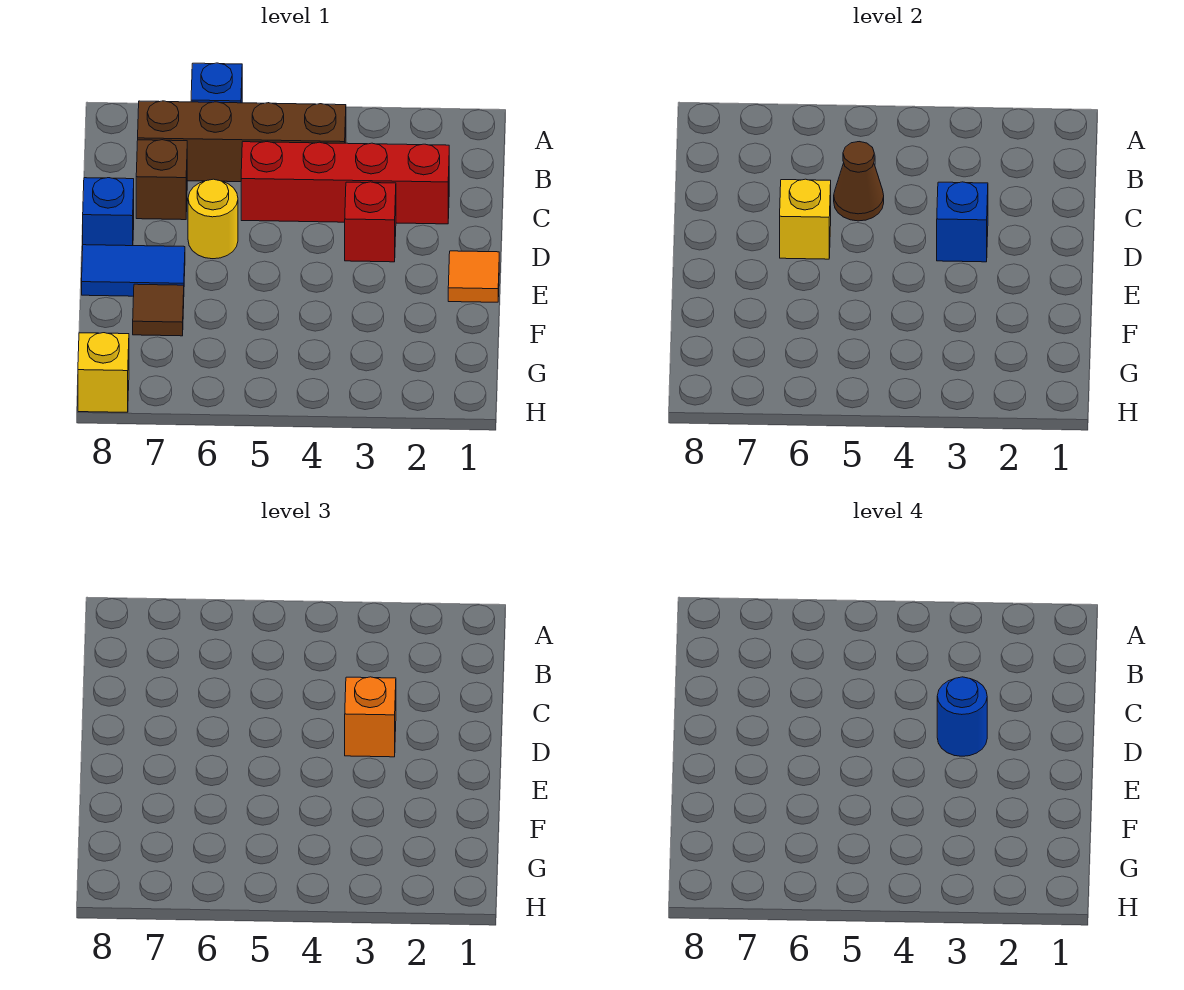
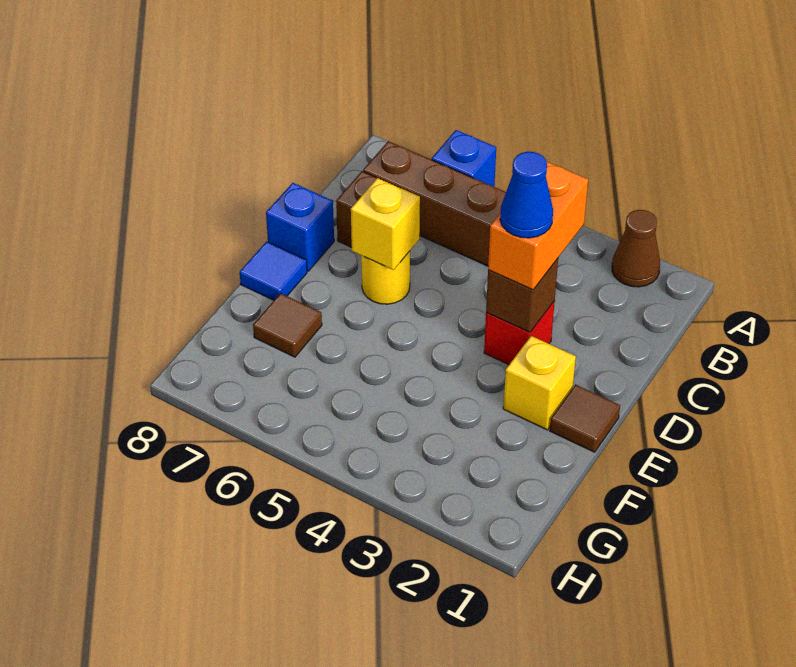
red 1x4 brick [241,142,449,224] -> none
brown 1x1 cone [834,142,884,221] -> brown 1x1 cone moved to [612,210,660,287]
blue 1x1 brick [937,182,988,262] -> brown 1x1 brick [486,258,558,332]
orange 1x1 brick [345,677,396,757] -> orange 1x2 brick [488,162,588,290]
blue 1x1 round brick [937,677,987,756] -> blue 1x1 cone [500,152,553,238]
orange 1x1 tile [448,251,499,302] -> brown 1x1 tile [550,385,620,452]
blue 1x2 tile [82,245,185,296] -> blue 1x1 tile [240,242,307,300]
yellow 1x1 brick [78,333,129,412] -> yellow 1x1 brick moved to [503,336,576,430]

